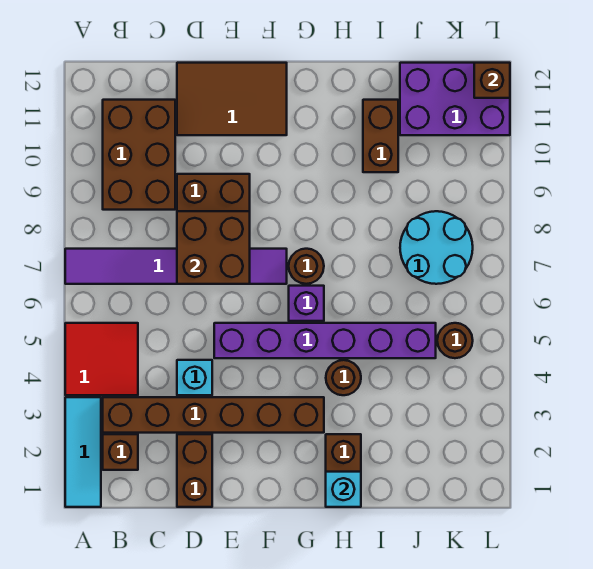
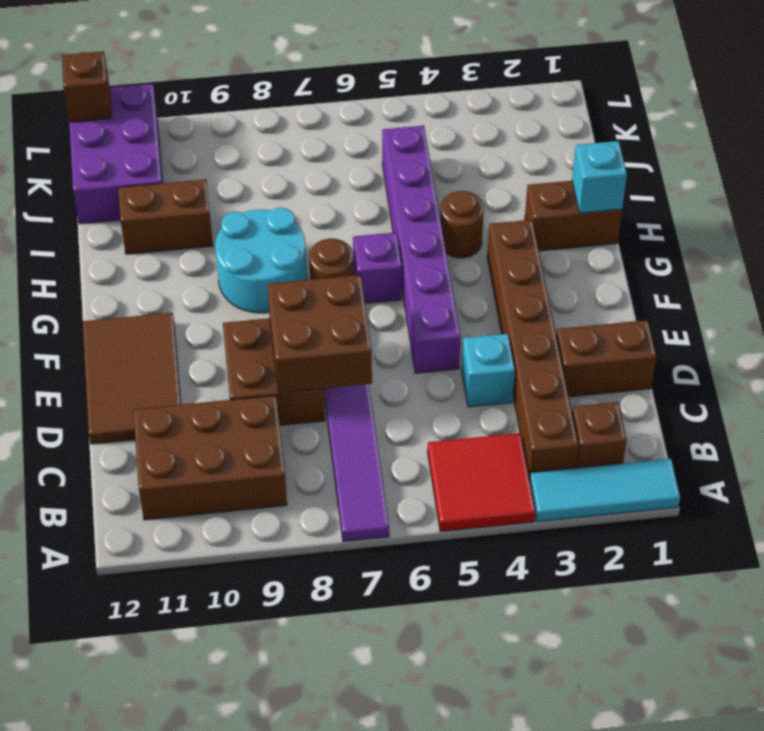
cyan 2x2 round brick [400,211,473,284] -> cyan 2x2 round brick moved to [215,208,307,313]
brown 1x1 round brick [437,323,473,358] -> none

